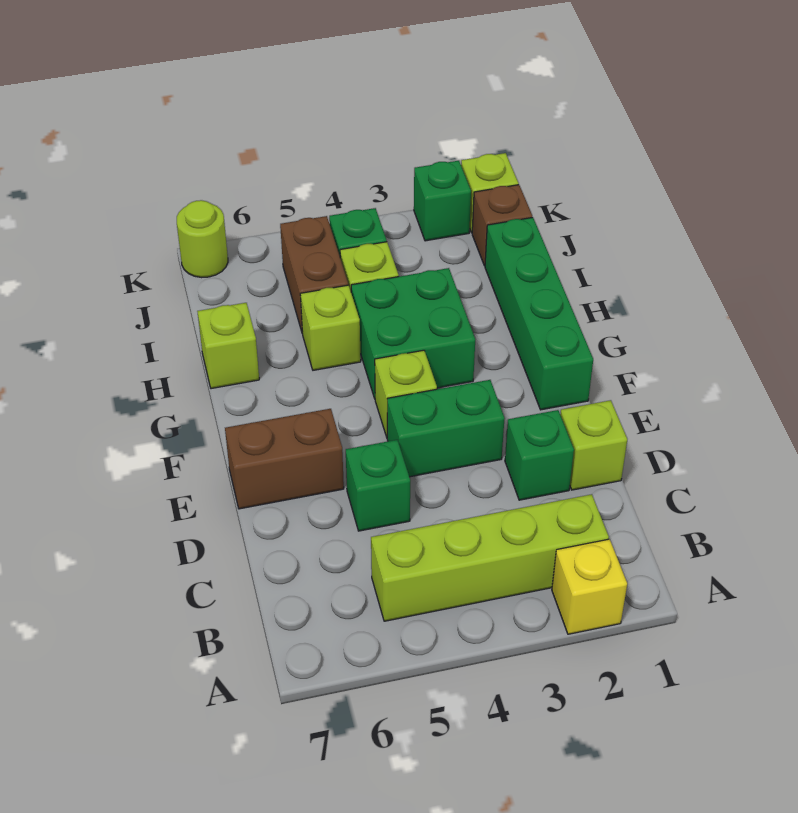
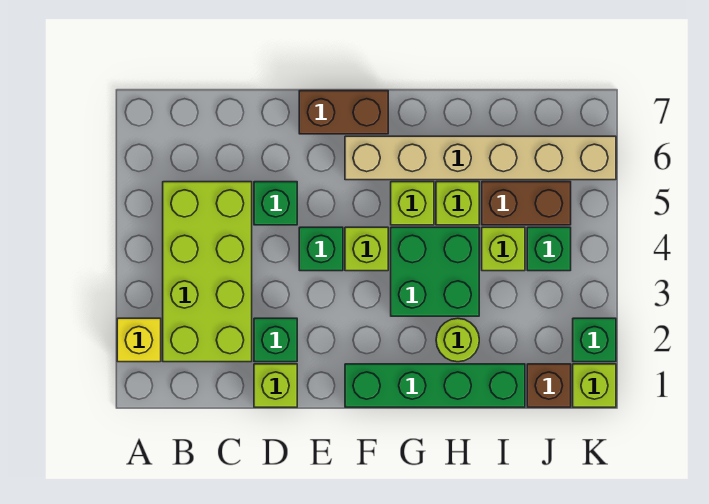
lime 1x4 brick [371,494,609,621] -> lime 2x4 brick [163,182,252,362]
green 1x2 brick [387,380,505,477] -> green 1x1 brick [299,227,343,271]
brown 1x2 brick [225,409,344,509] -> brown 1x2 brick turned to [299,91,388,134]
none -> tan 1x6 brick [345,136,616,180]
lime 1x1 brick [197,303,259,389] -> lime 1x1 brick moved to [391,182,434,225]
lime 1x1 round brick [177,200,228,278] -> lime 1x1 round brick moved to [436,318,479,362]

